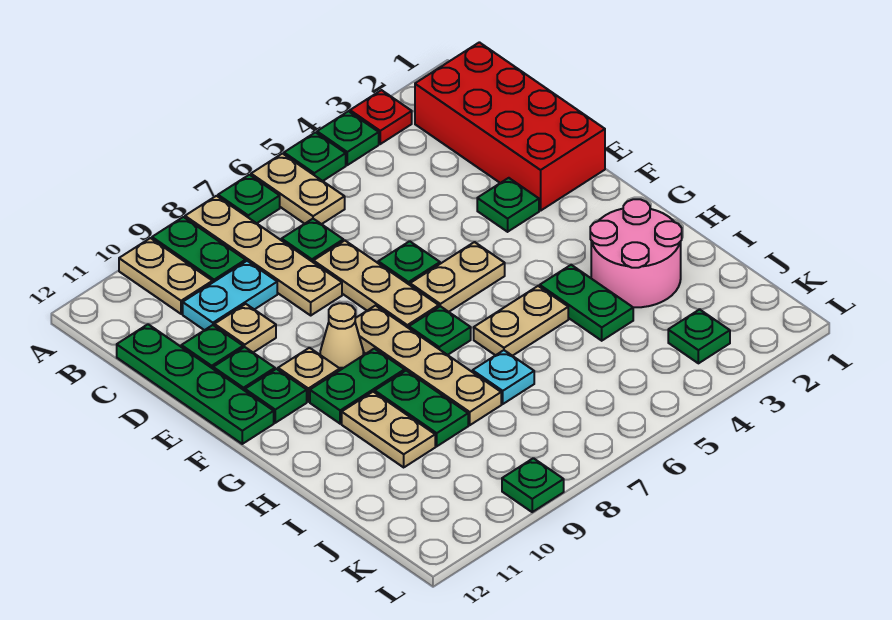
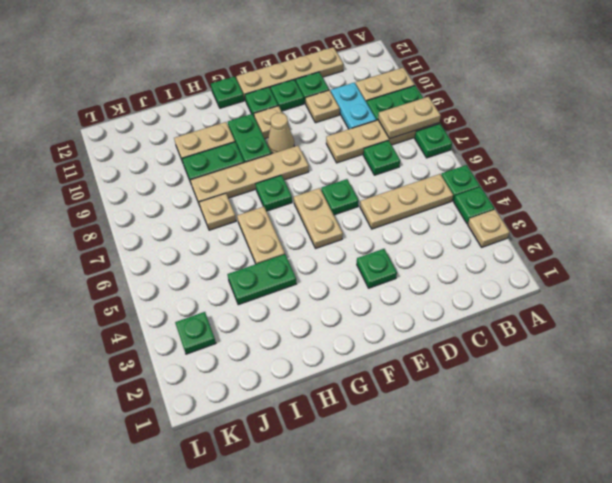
red 1x1 plate [350,90,412,144] -> tan 1x1 plate [468,210,510,247]
tan 1x2 plate [251,154,345,224] -> tan 1x2 plate moved to [378,97,441,139]
red 2x4 brick [415,42,605,211] -> none
green 1x4 plate [117,324,274,444] -> tan 1x4 plate [236,47,343,99]
tan 1x3 plate [313,241,439,328] -> tan 1x3 plate moved to [360,174,453,229]
pink 2x2 round brick [590,199,682,307] -> none
cyan 1x1 plate [473,350,534,404] -> tan 1x1 plate [199,193,236,230]
green 1x1 plate [502,458,564,512] -> green 1x1 plate moved to [211,77,244,108]

